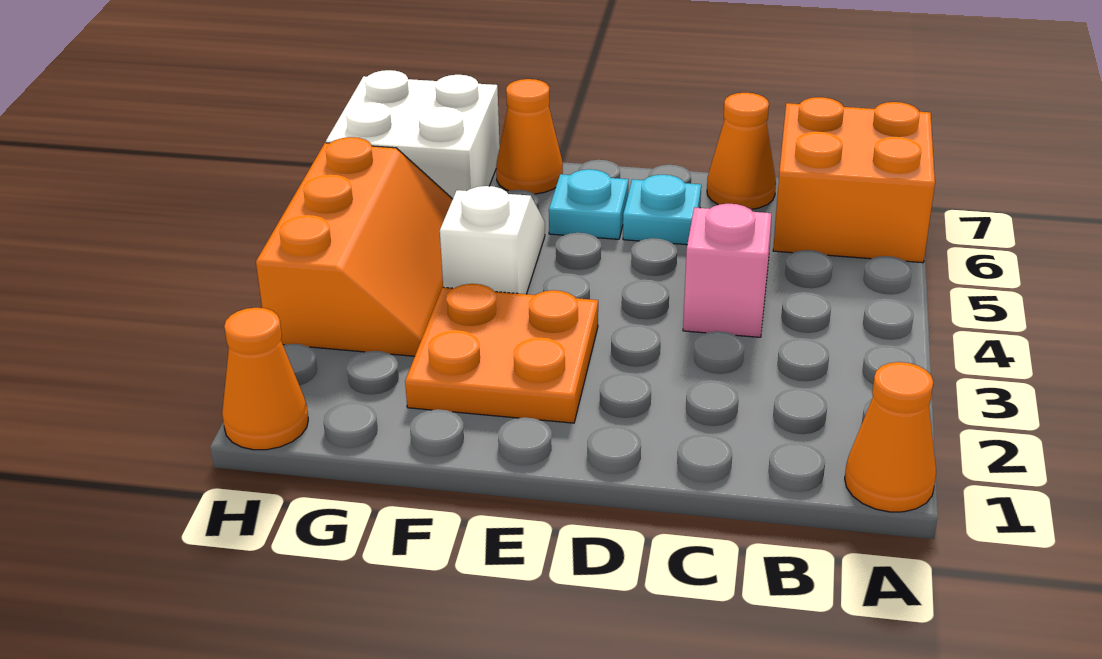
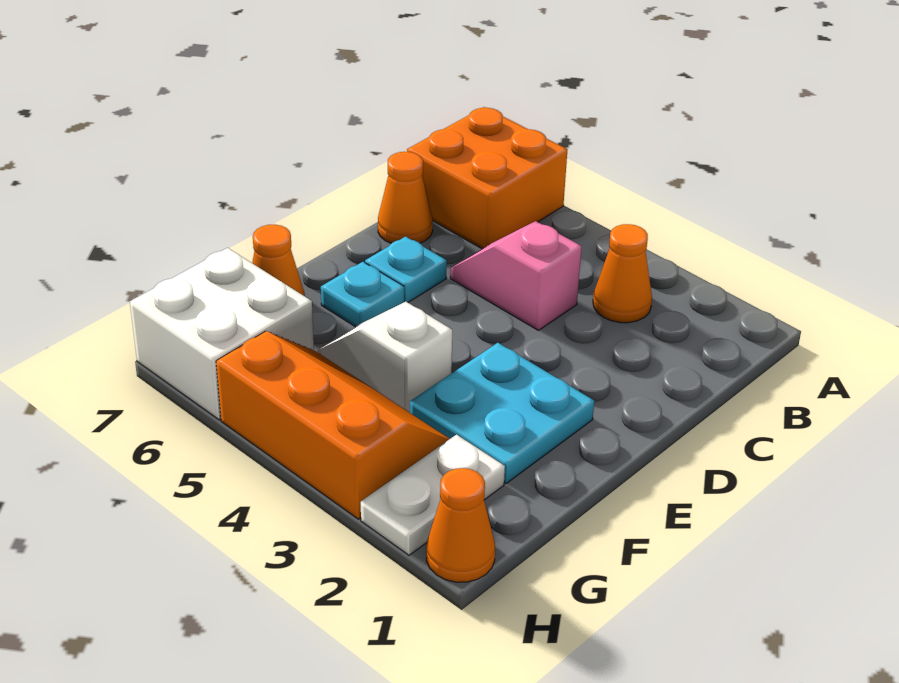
orange 1x1 cone [845,362,936,512] -> orange 1x1 cone moved to [593,224,652,323]
orange 2x2 plate [405,284,598,423] -> cyan 2x2 plate [410,343,594,484]
none -> white 1x2 plate [361,435,505,555]

